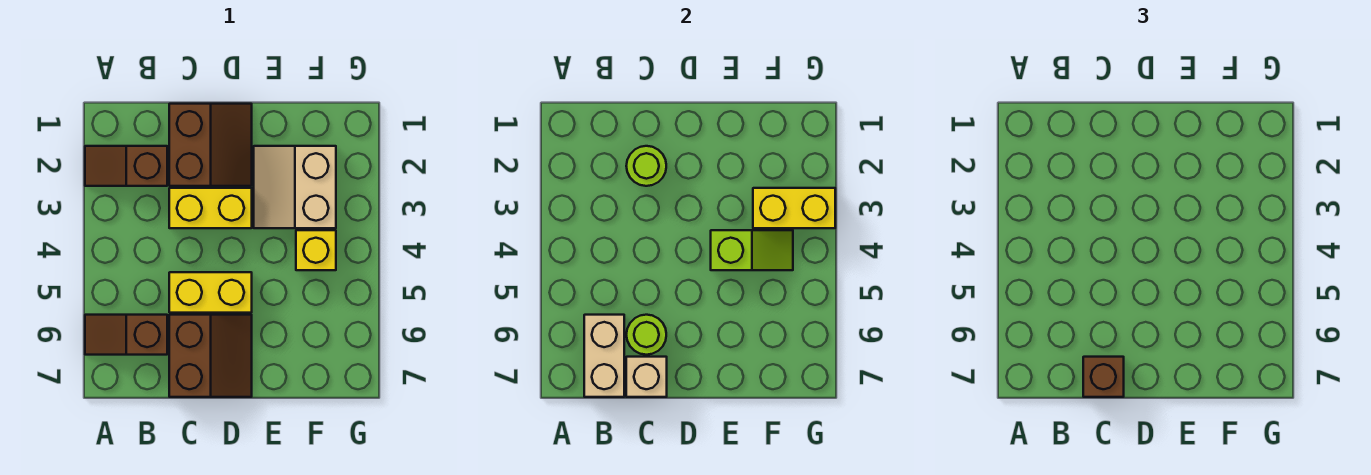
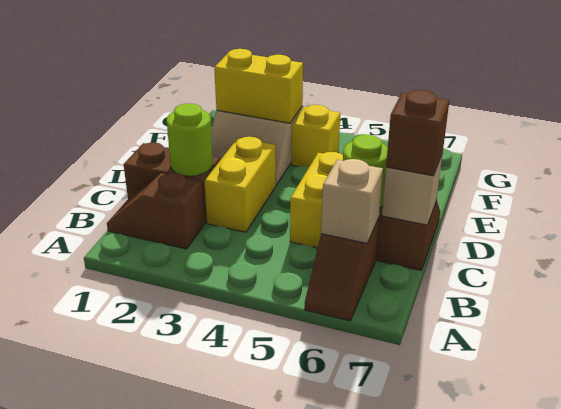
brown 1x2 slope [85,146,167,186] -> brown 1x2 slope turned to [107,173,204,249]
tan 1x2 brick [584,315,624,397] -> tan 1x1 brick [321,159,383,243]
lime 1x2 slope [711,230,793,270] -> none
yellow 1x2 brick [753,188,835,228] -> yellow 1x2 brick turned to [214,49,303,123]

